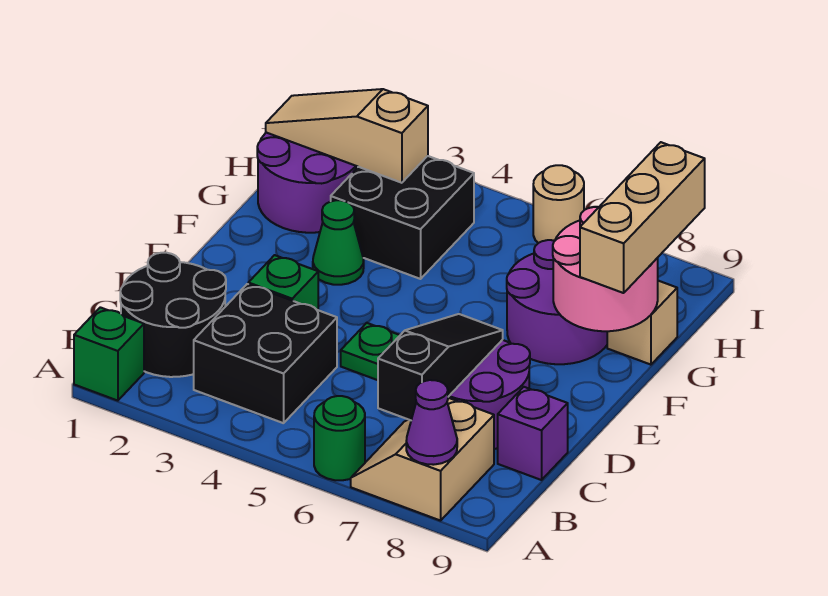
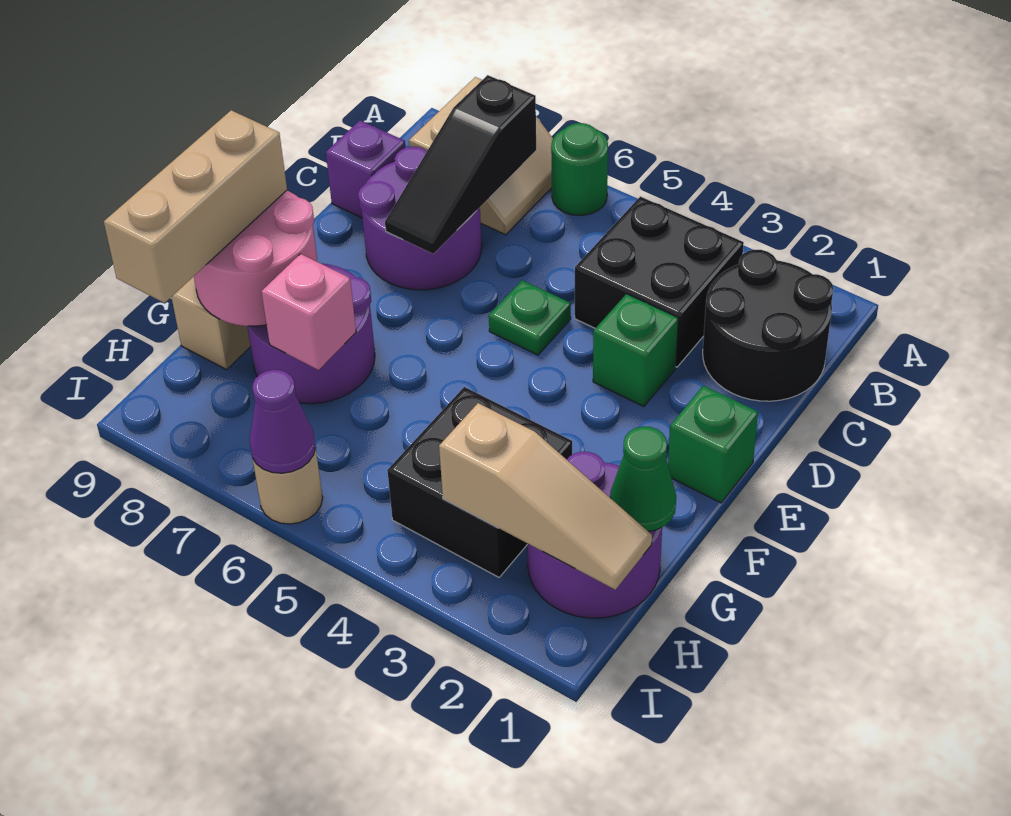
green 1x1 brick [74,307,144,401] -> green 1x1 brick moved to [668,386,758,503]
purple 1x1 cone [406,380,457,465] -> purple 1x1 cone moved to [250,370,316,473]
green 1x1 cone [313,200,364,285] -> green 1x1 cone moved to [610,426,676,531]
none -> pink 1x1 brick [261,254,356,370]

